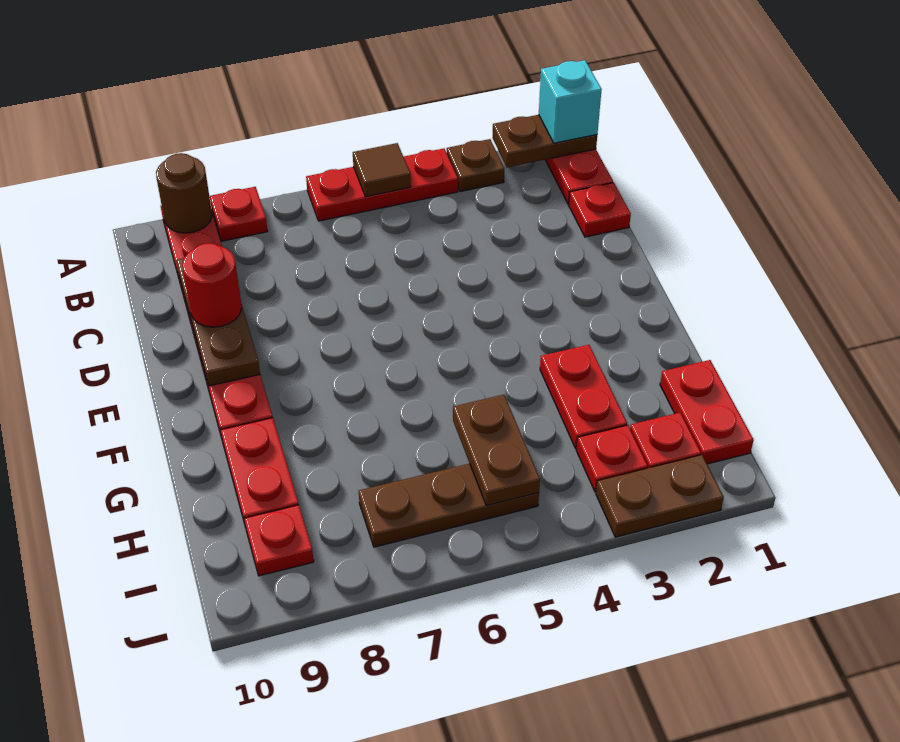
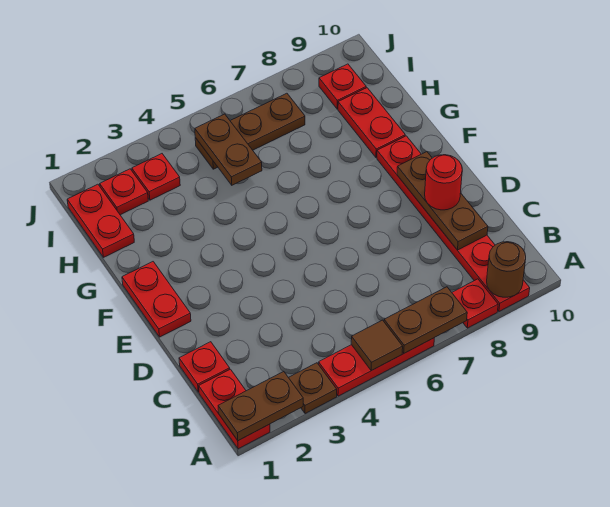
cyan 1x1 brick [539,60,602,143] -> none
red 1x2 plate [540,345,627,449] -> red 1x2 plate moved to [122,262,191,337]
brown 1x2 plate [596,455,724,537] -> brown 1x2 plate moved to [384,287,467,353]

